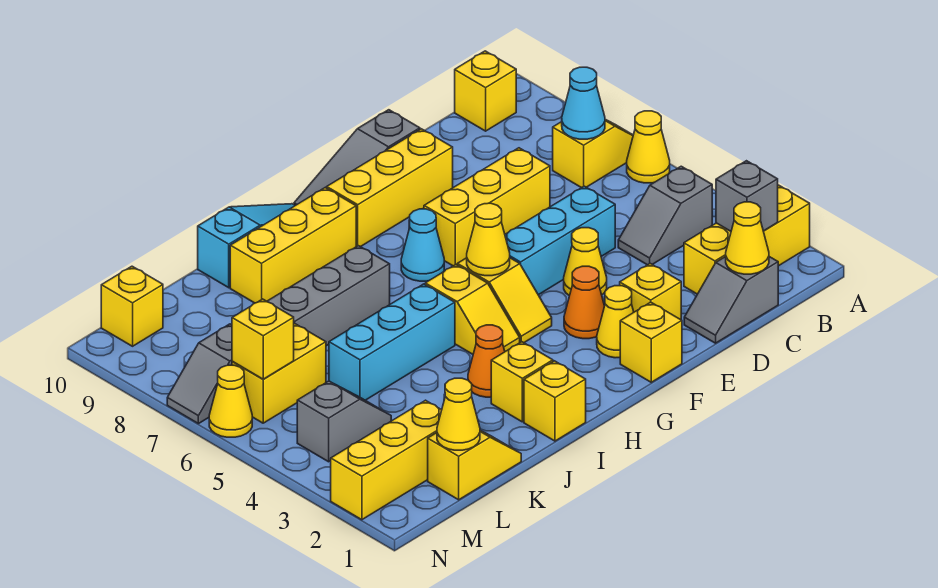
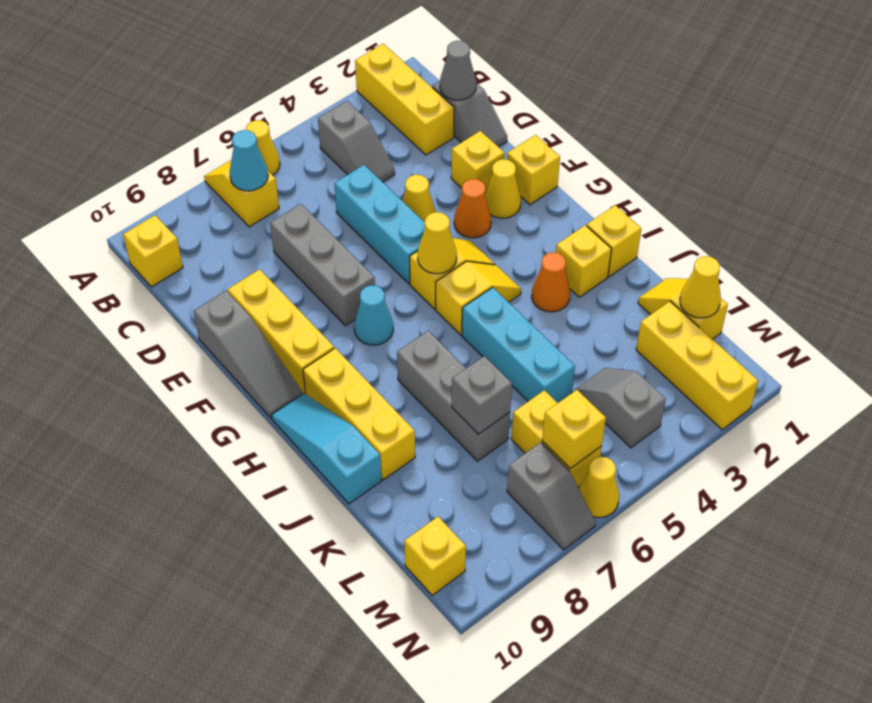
grey 1x1 brick [716,161,778,231] -> grey 1x1 brick moved to [452,356,512,434]
yellow 1x1 cone [726,202,769,274] -> grey 1x1 cone [440,41,476,100]
yellow 1x3 brick [424,148,550,266] -> grey 1x3 brick [270,204,375,326]

